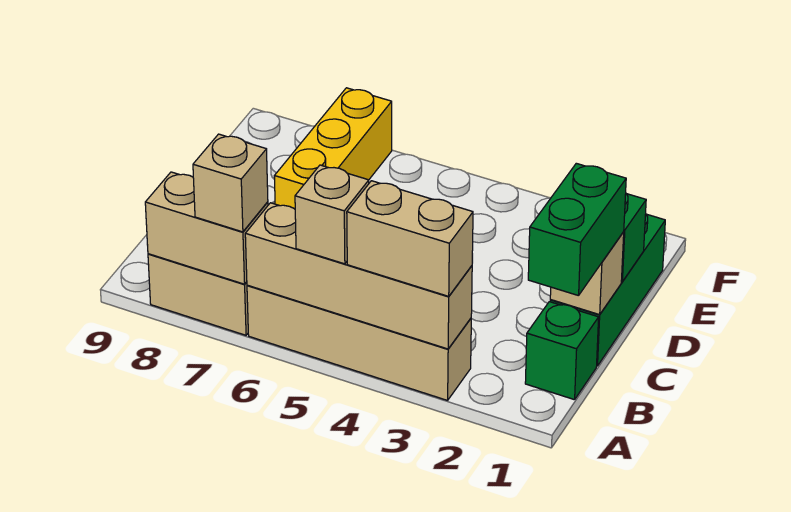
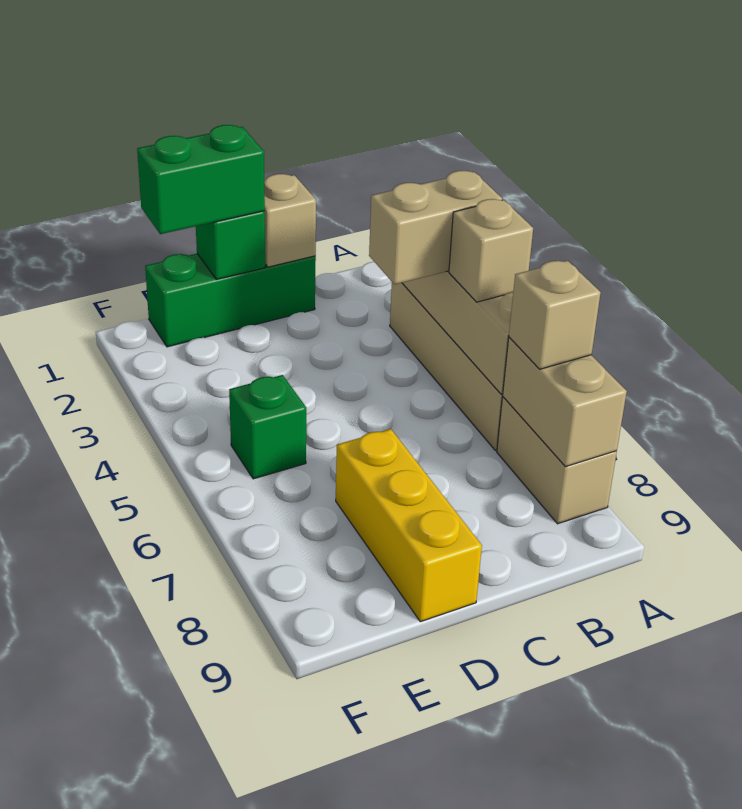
tan 1x2 brick [347,181,473,296] -> tan 1x2 brick turned to [369,171,502,285]
green 1x1 brick [525,302,599,400] -> green 1x1 brick moved to [229,375,306,479]
green 1x2 brick [528,163,626,296] -> green 1x2 brick moved to [137,125,265,234]
yellow 1x3 brick [274,88,392,209] -> yellow 1x3 brick turned to [336,429,482,622]

